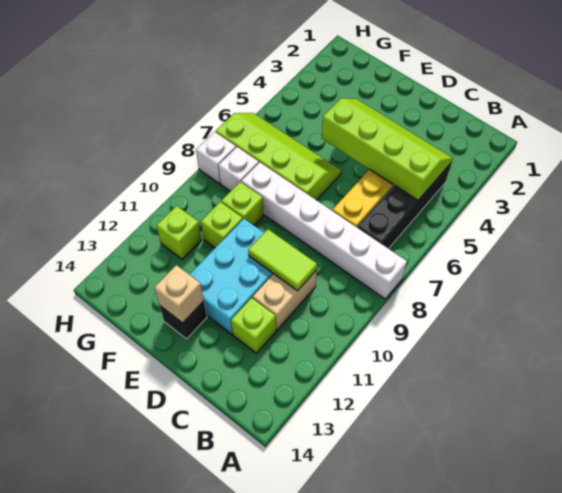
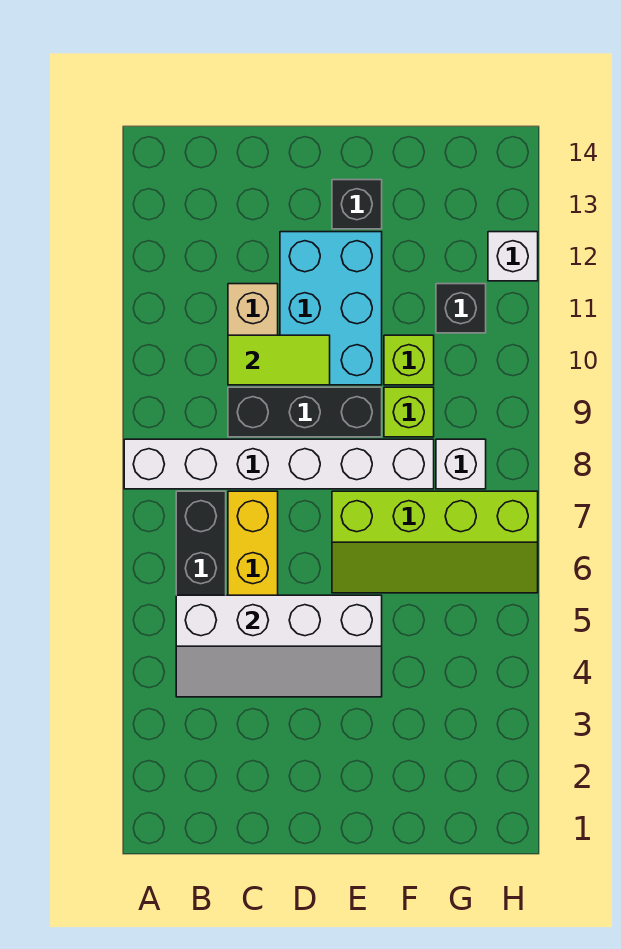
lime 2x4 slope [322,98,453,200] -> white 2x4 slope [176,595,382,697]
none -> black 1x3 brick [228,387,382,437]
lime 1x1 brick [231,298,276,353] -> none
tan 1x1 brick [154,265,204,323] -> none
lime 1x1 brick [156,206,202,259] -> black 1x1 brick [436,284,486,333]
white 1x1 brick [196,132,236,184] -> white 1x1 brick moved to [488,232,538,281]

